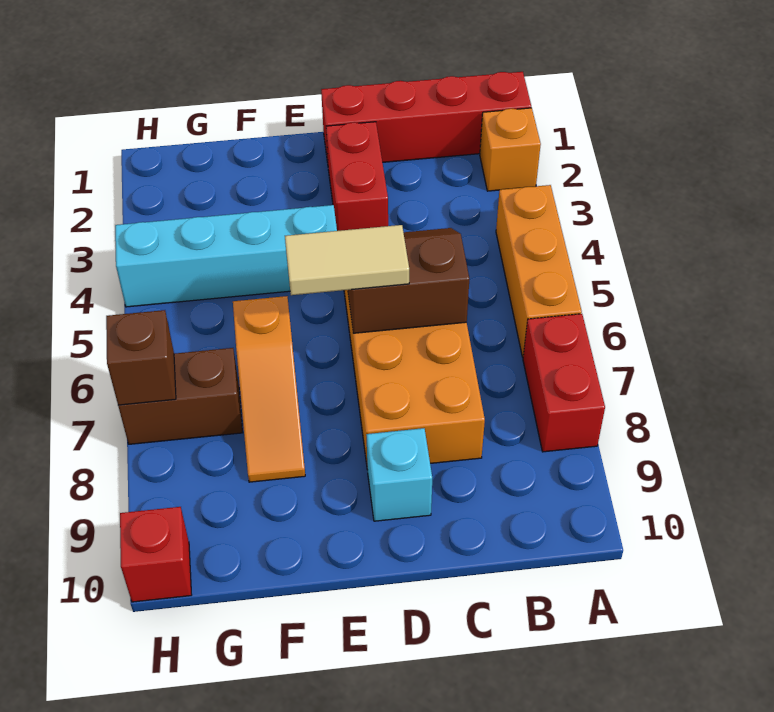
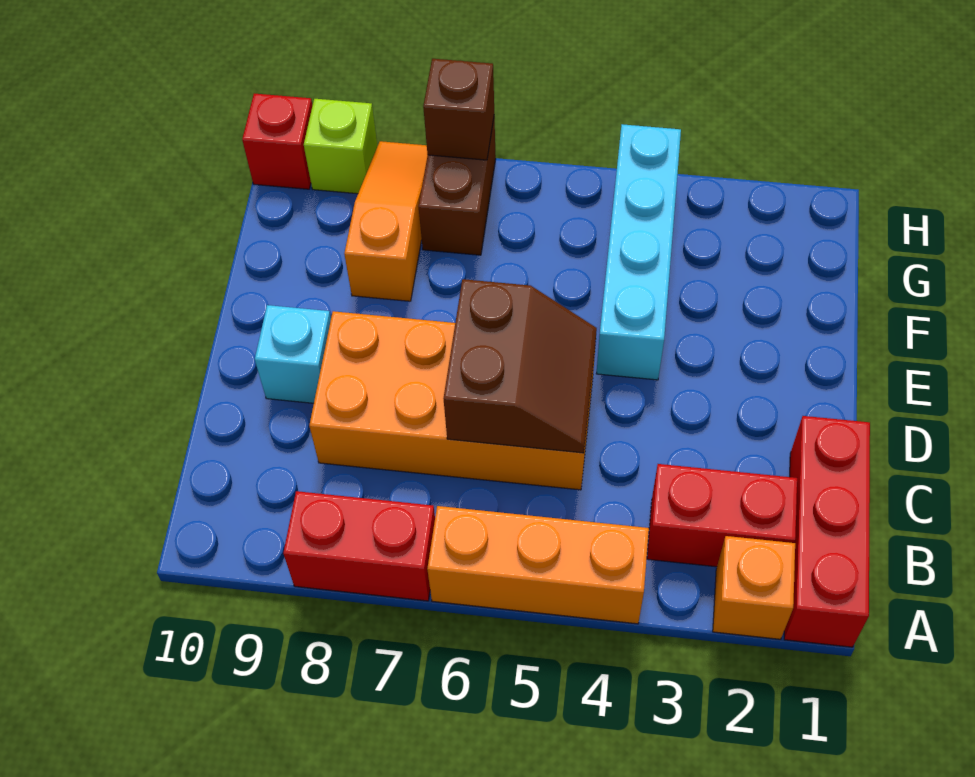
red 1x4 brick [321,72,531,162] -> red 1x3 brick [784,416,870,647]
red 1x2 brick [326,122,388,231] -> red 1x2 brick moved to [647,464,797,567]
tan 1x2 tile [285,225,409,295] -> none
orange 1x3 slope [233,296,305,482] -> orange 1x3 slope turned to [344,141,428,301]
none -> lime 1x1 brick [304,99,377,194]

